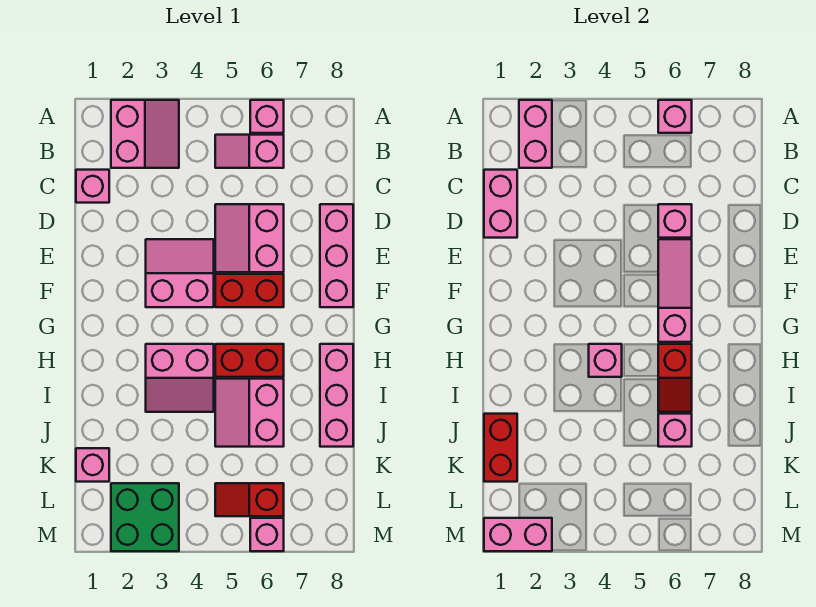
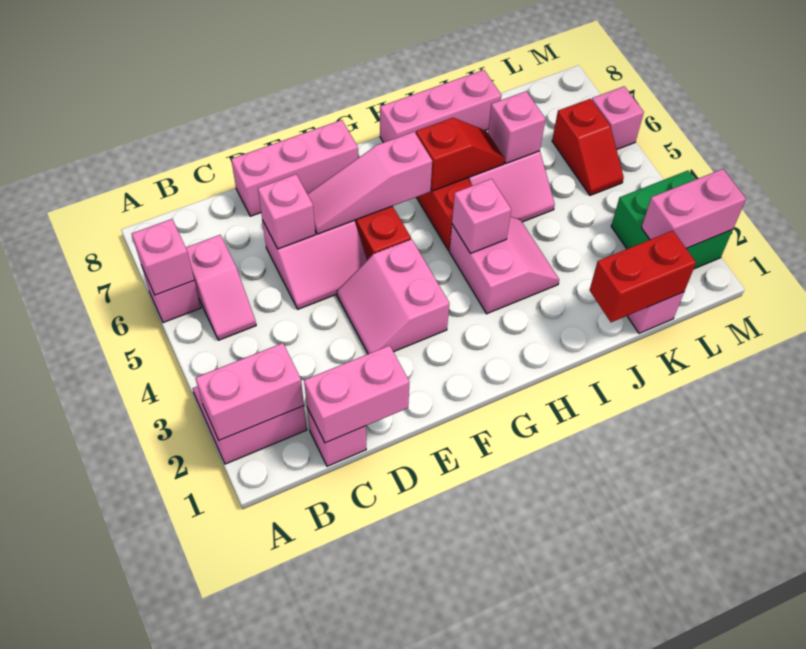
pink 1x2 brick [484,518,552,551] -> pink 1x2 brick turned to [641,169,746,248]

